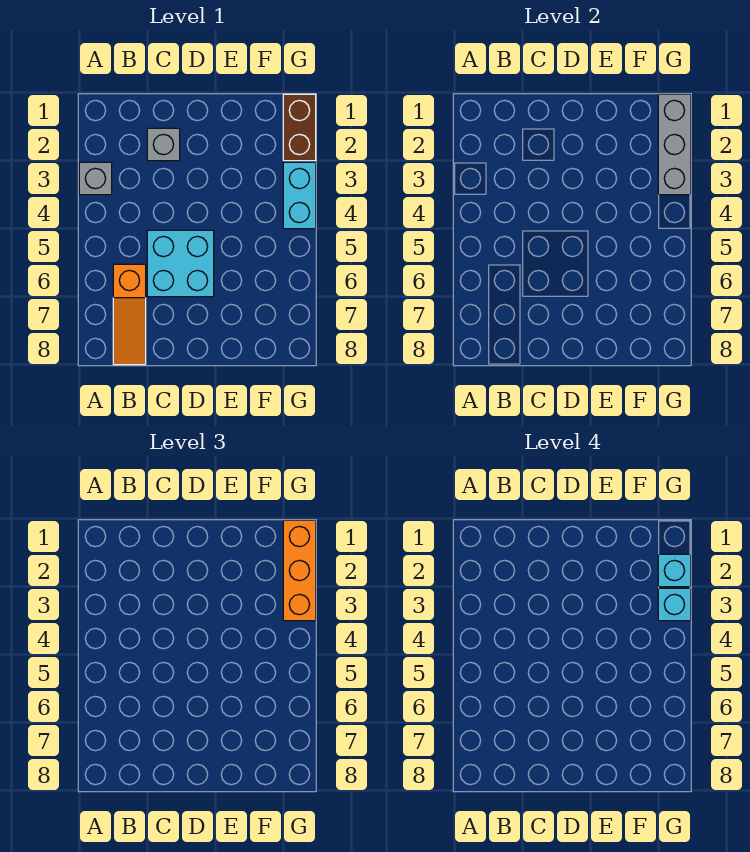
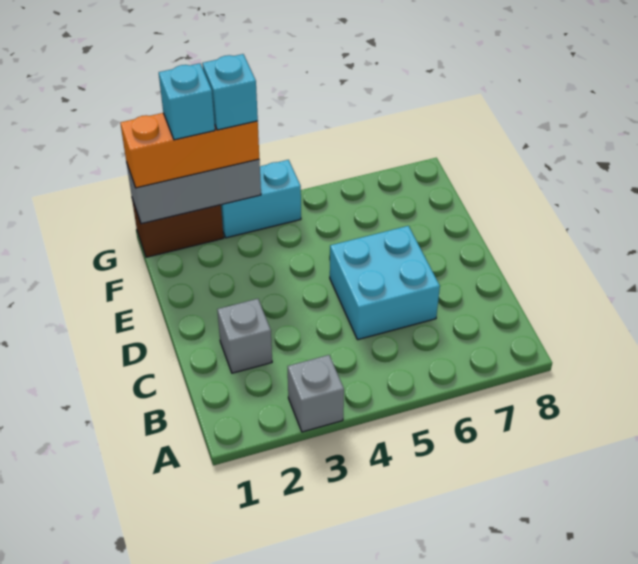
orange 1x3 slope [113,264,146,365] -> none

